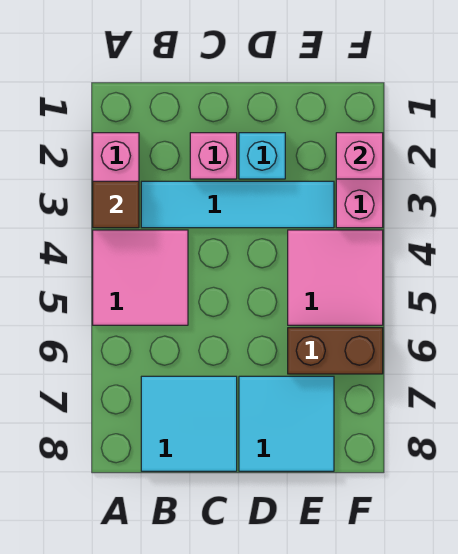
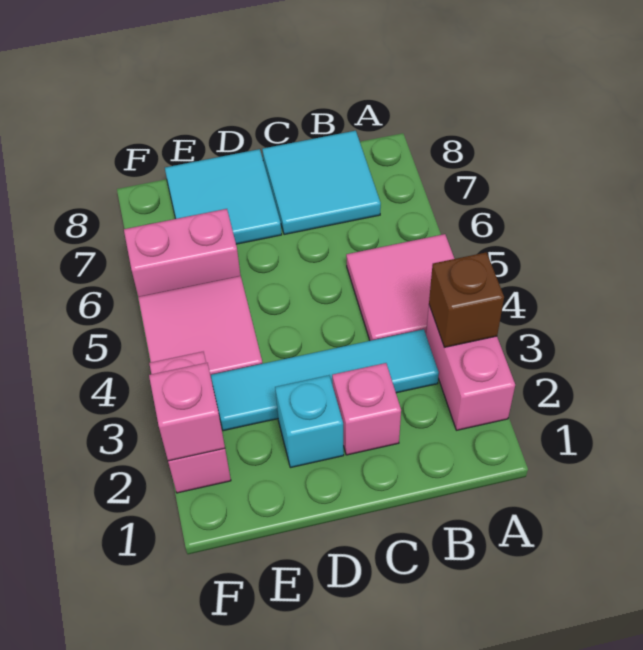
brown 1x1 tile [93,181,139,228] -> brown 1x1 brick [429,252,504,347]
brown 1x2 brick [288,328,383,374] -> pink 1x2 brick [124,209,241,297]

